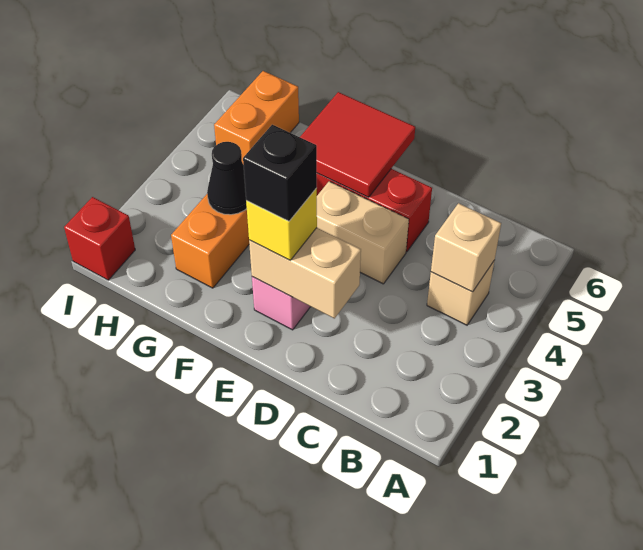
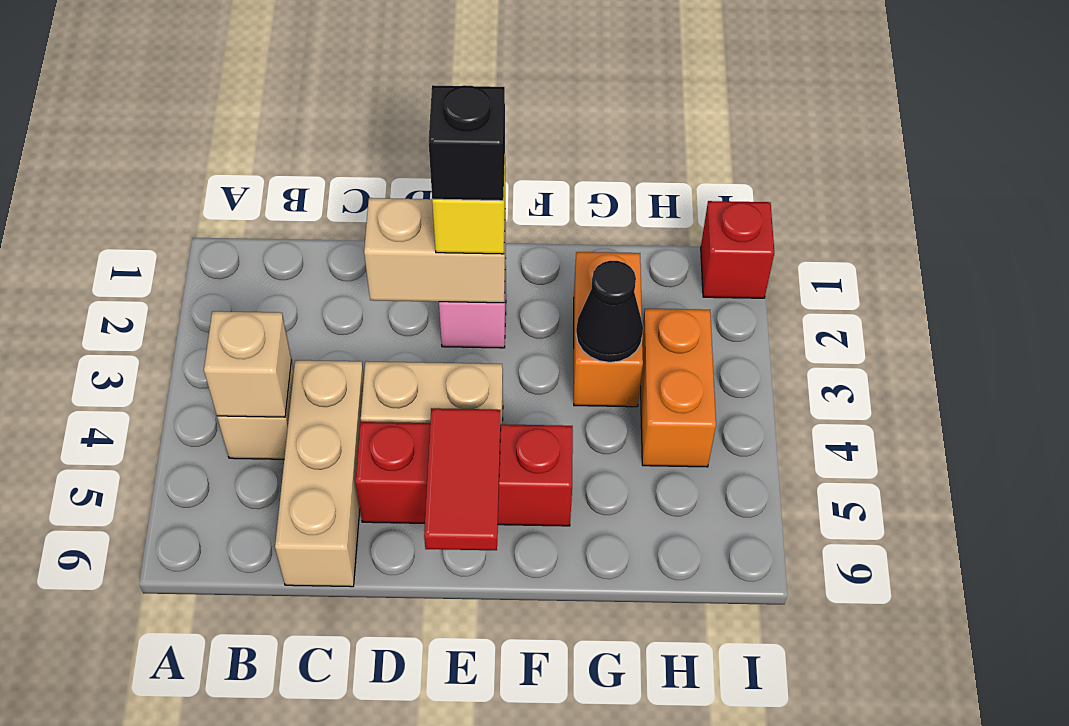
none -> tan 1x3 brick [275,360,364,587]
red 2x2 tile [300,92,415,197] -> red 1x2 tile [424,408,501,550]
orange 1x2 brick [214,71,299,163] -> orange 1x2 brick moved to [640,309,716,467]

